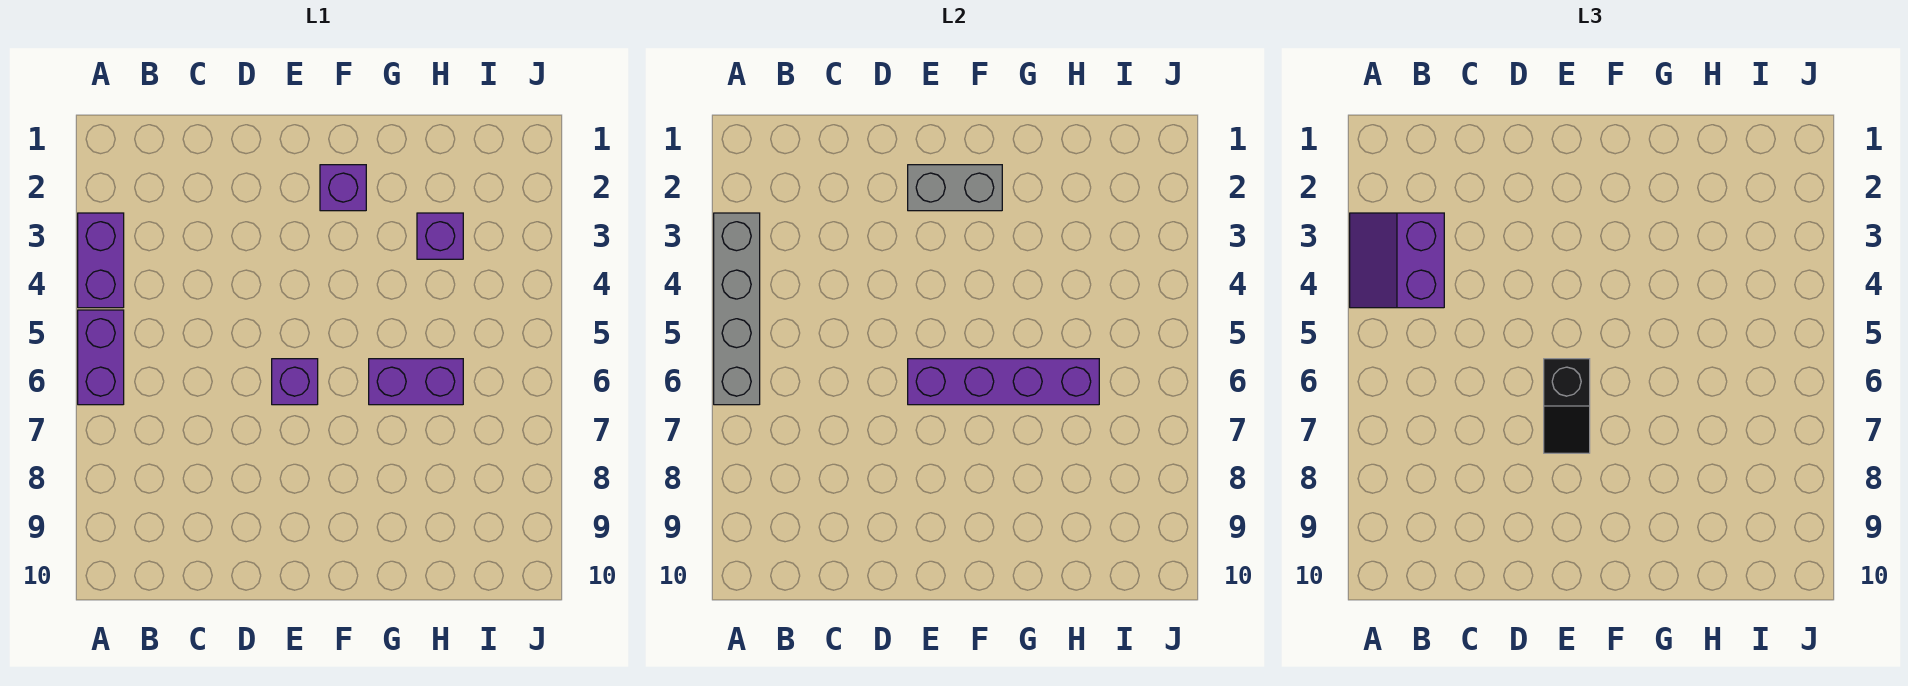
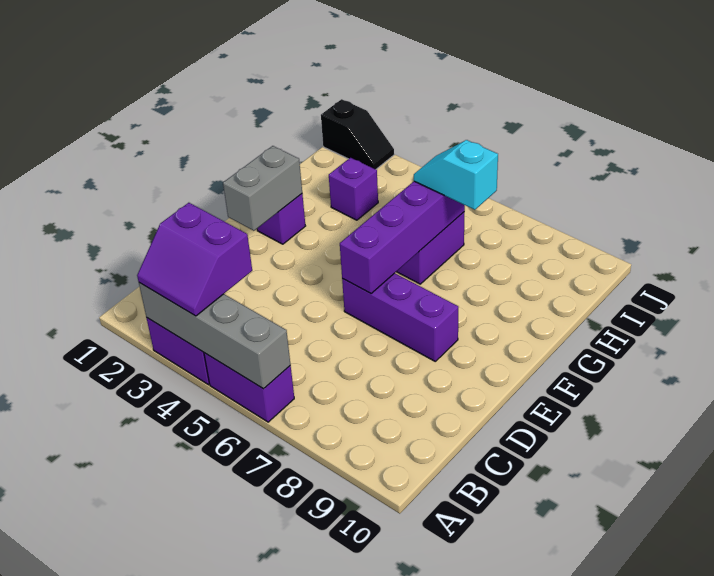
purple 1x1 brick [272,359,318,405] -> purple 1x3 brick [342,273,458,361]
black 1x2 slope [1544,359,1590,453] -> black 1x2 slope moved to [321,99,394,169]
none -> cyan 1x2 slope [414,140,498,210]

